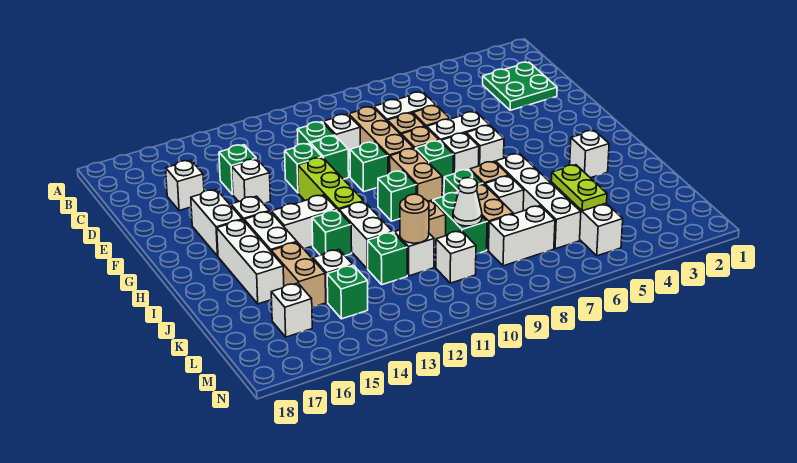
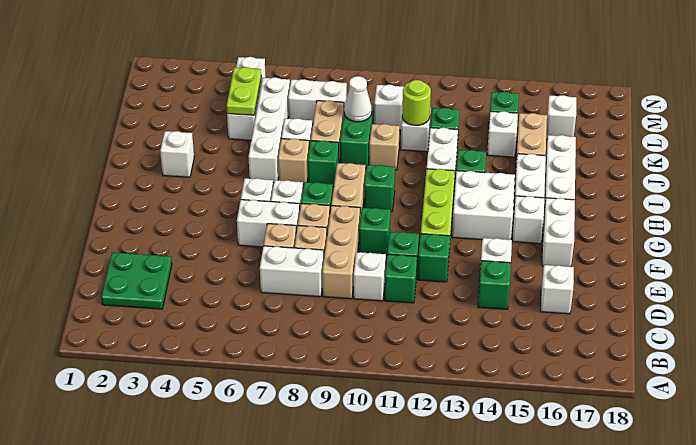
white 1x2 brick [271,195,337,249] -> white 2x2 brick [452,171,515,240]
tan 1x1 round brick [400,194,429,243] -> lime 1x1 round brick [402,80,431,126]

